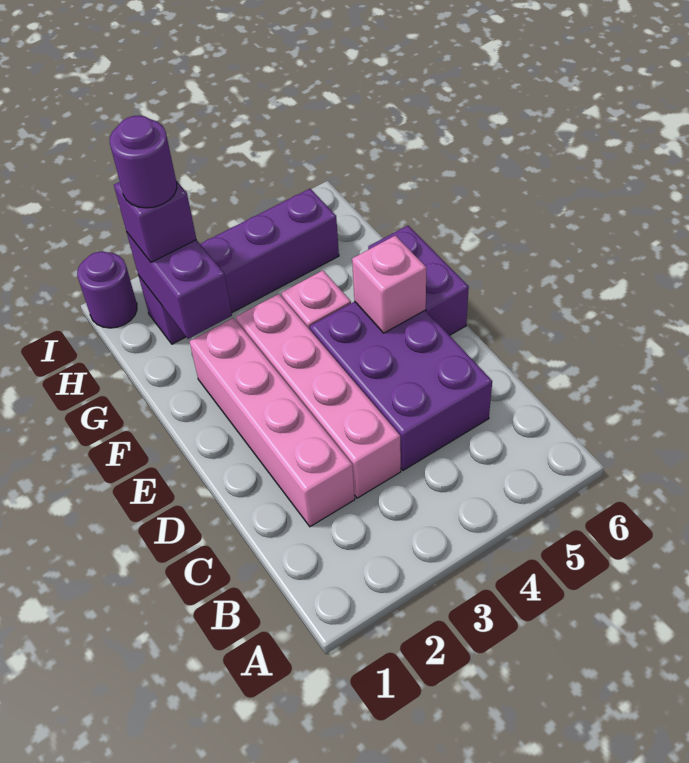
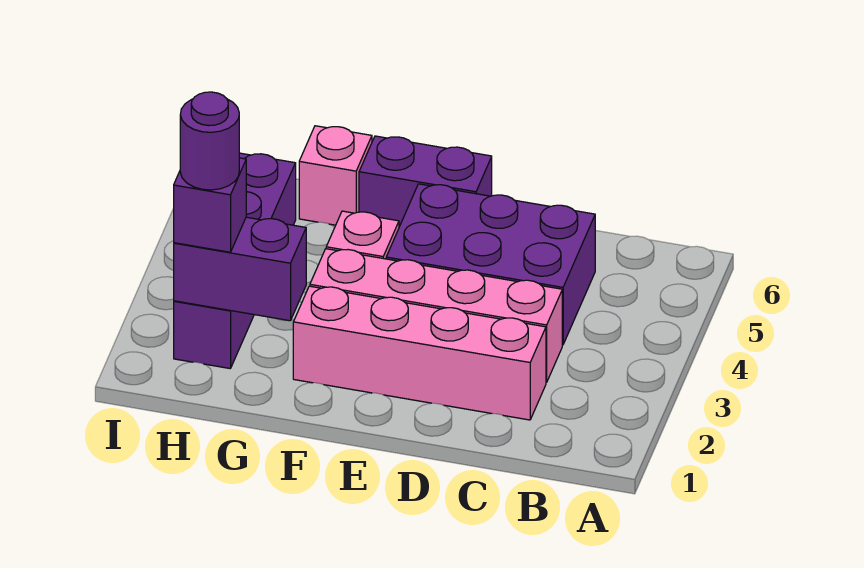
pink 1x1 brick [352,236,426,333] -> pink 1x1 brick moved to [299,126,372,225]
purple 1x1 round brick [77,251,137,328] -> none

